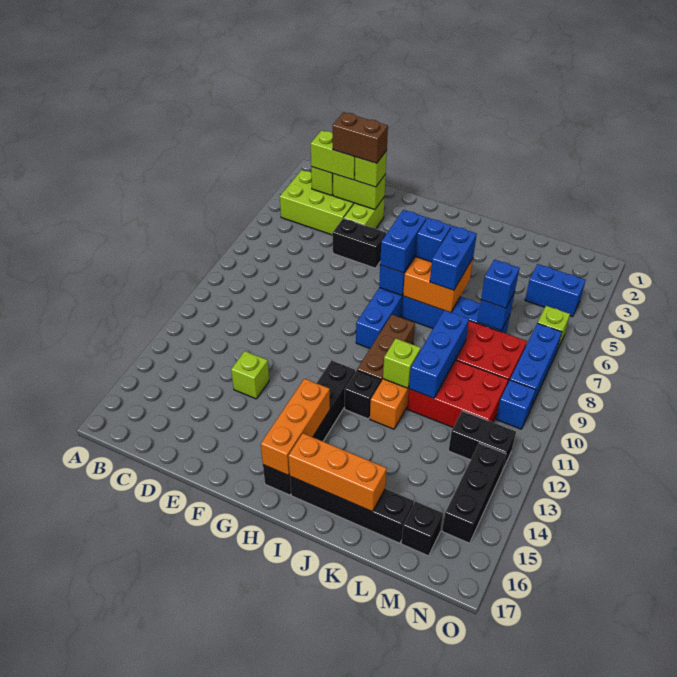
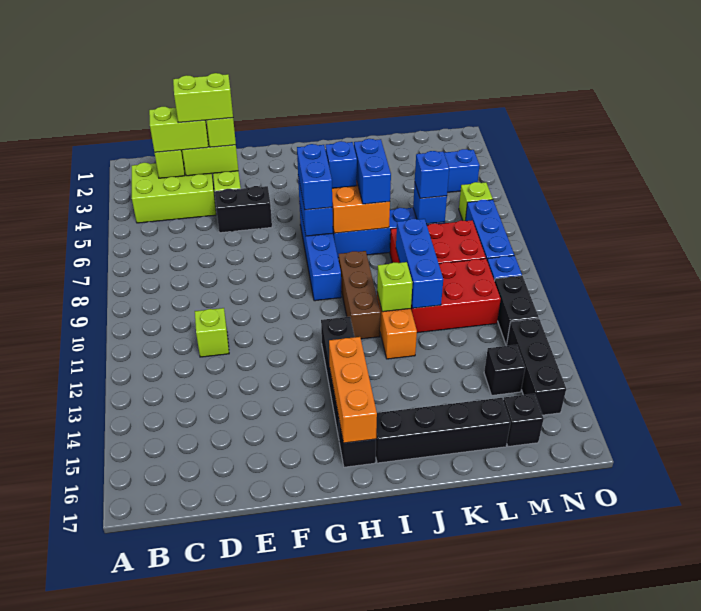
brown 1x2 brick [333,112,388,163] -> lime 1x2 brick [173,73,233,123]
lime 1x1 brick [231,351,269,399] -> lime 1x1 brick moved to [195,308,229,357]
black 1x1 brick [345,370,381,419] -> black 1x1 brick moved to [484,345,525,395]
orange 1x3 brick [288,433,387,512] -> none
black 1x2 brick [449,411,516,471] -> black 1x2 brick turned to [495,276,539,345]

